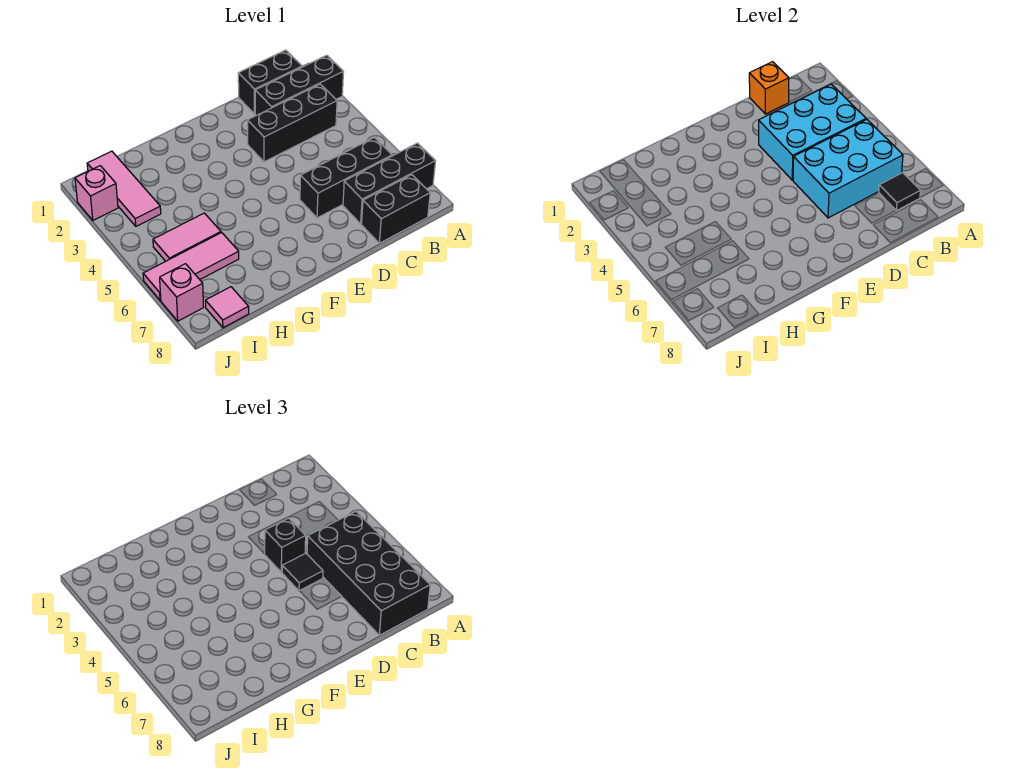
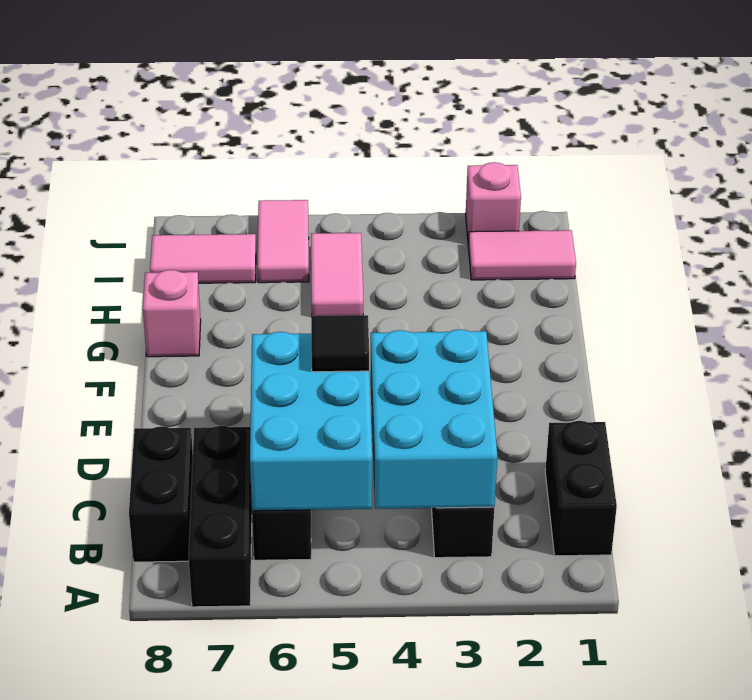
black 1x3 brick [255,55,344,115] -> none
black 2x4 brick [307,512,430,635] -> none
black 1x1 tile [879,173,920,211] -> none
orange 1x1 brick [749,62,789,114] -> none
black 1x1 brick [265,518,306,572] -> none
pink 1x3 tile [143,233,239,300] -> pink 1x2 tile [258,200,309,283]
pink 1x3 tile [87,151,161,226] -> pink 1x2 tile [468,230,576,280]
pink 1x1 tile [205,287,249,328] -> pink 1x2 tile [150,234,256,283]
pink 1x1 brick [160,264,204,321] -> pink 1x1 brick moved to [143,270,201,357]

